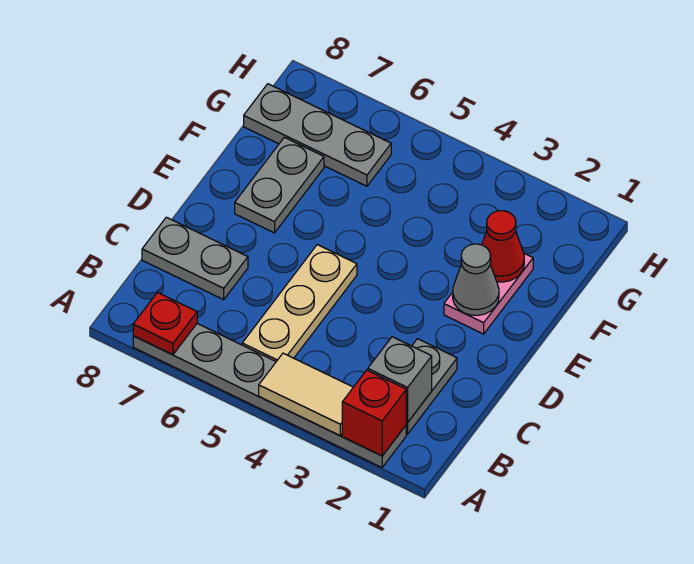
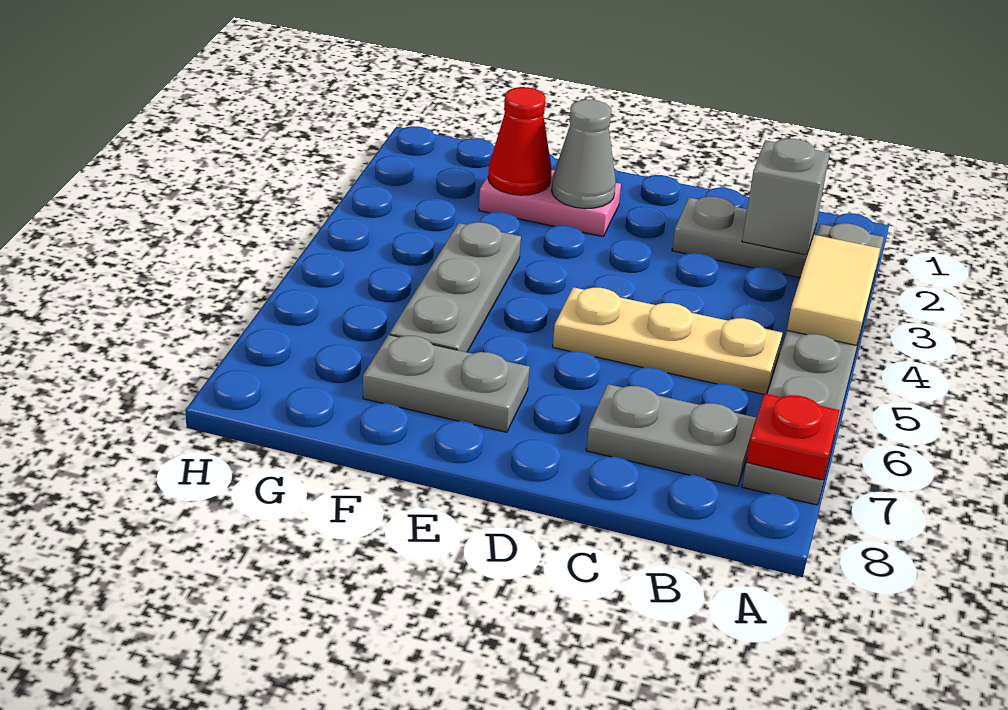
red 1x1 brick [342,370,406,456] -> none
grey 1x2 plate [142,217,248,300] -> grey 1x2 plate turned to [586,384,756,486]
grey 1x3 plate [244,84,391,186] -> grey 1x3 plate moved to [390,222,521,352]

